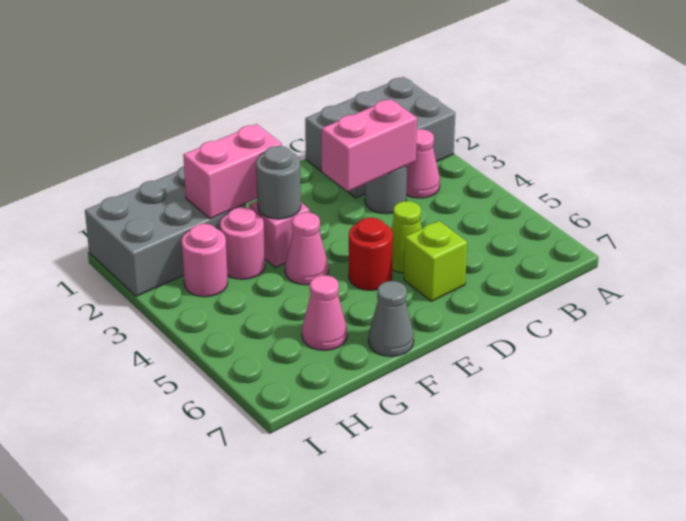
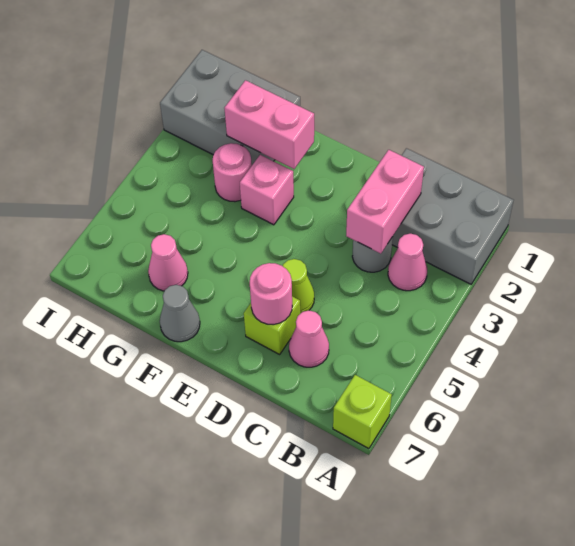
none -> lime 1x1 brick [333,375,392,449]
pink 1x2 brick [322,99,417,192] -> pink 1x2 brick turned to [346,150,424,254]
red 1x1 round brick [349,218,393,290] -> none
grey 1x1 round brick [256,146,301,219] -> none
pink 1x1 cone [285,212,328,285] -> pink 1x1 cone moved to [289,311,329,367]
pink 1x1 round brick [181,224,228,297] -> pink 1x1 round brick moved to [250,263,292,325]

